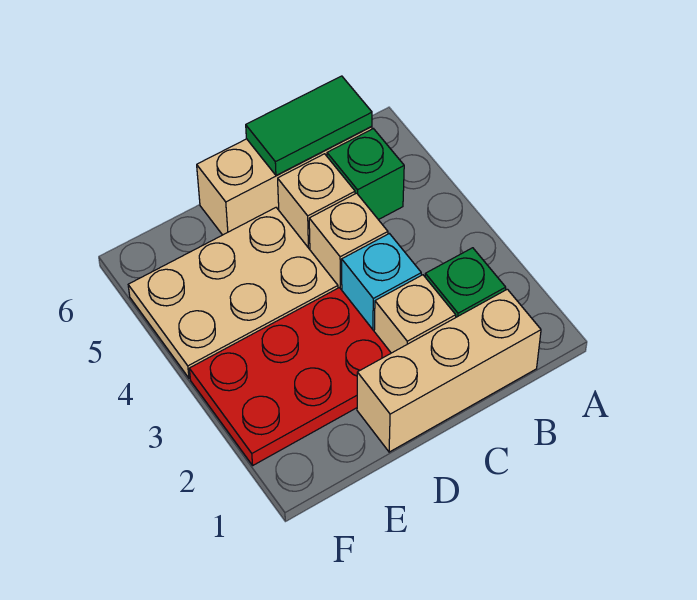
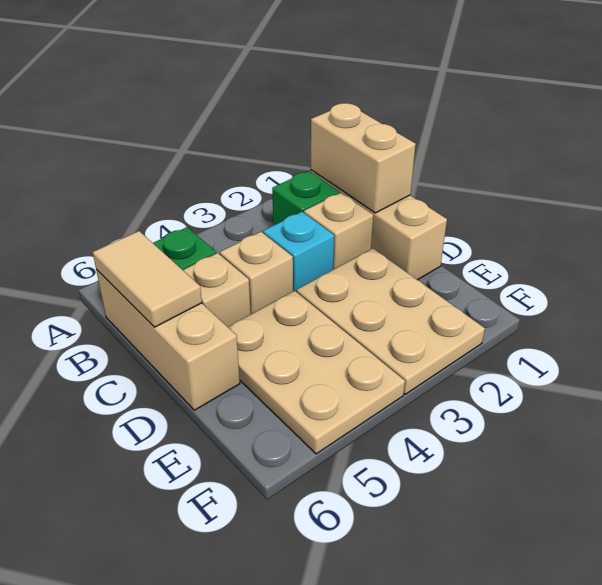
none -> tan 1x2 brick [311,103,416,213]
green 1x2 tile [246,76,372,175] -> tan 1x2 tile [93,231,202,327]
red 2x3 plate [189,288,391,465] -> tan 2x3 plate [297,248,485,394]

